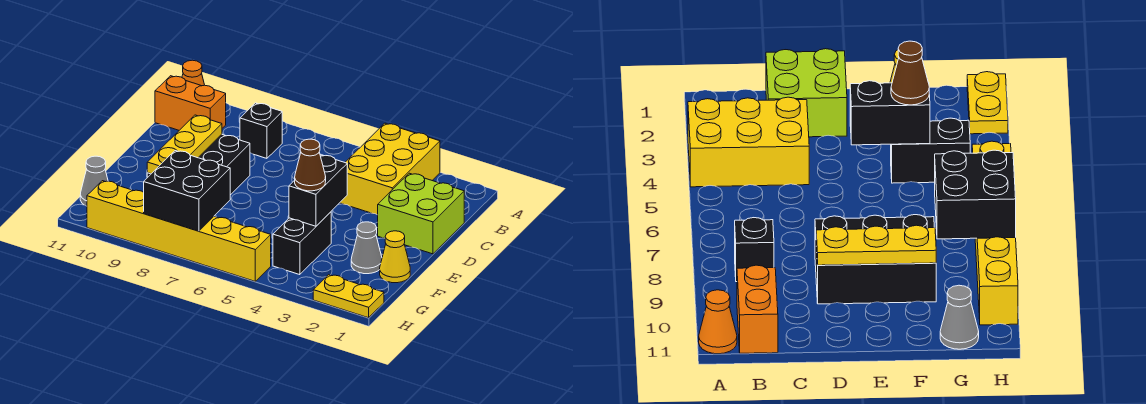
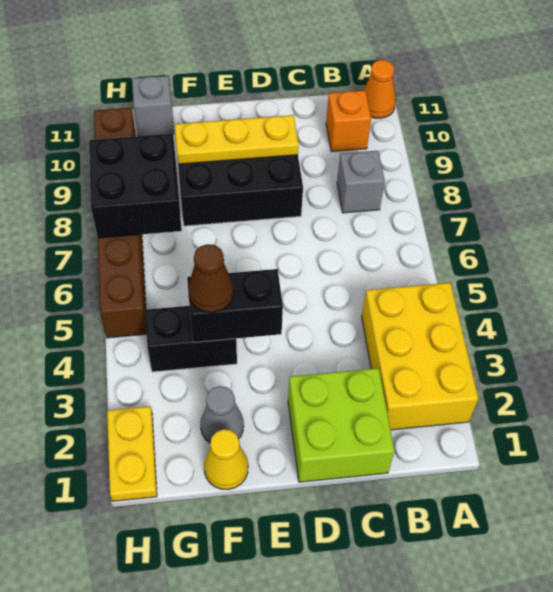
yellow 2x3 brick [340,123,440,215] -> yellow 2x3 brick turned to [362,283,478,430]
black 1x1 brick [240,103,282,158] -> grey 1x1 brick [337,151,385,213]
orange 1x2 brick [155,76,226,130] -> orange 1x1 brick [326,91,371,152]
grey 1x1 cone [80,156,108,206] -> grey 1x1 brick [132,76,174,137]
yellow 1x6 brick [87,181,271,281] -> brown 1x6 brick [94,108,147,338]

